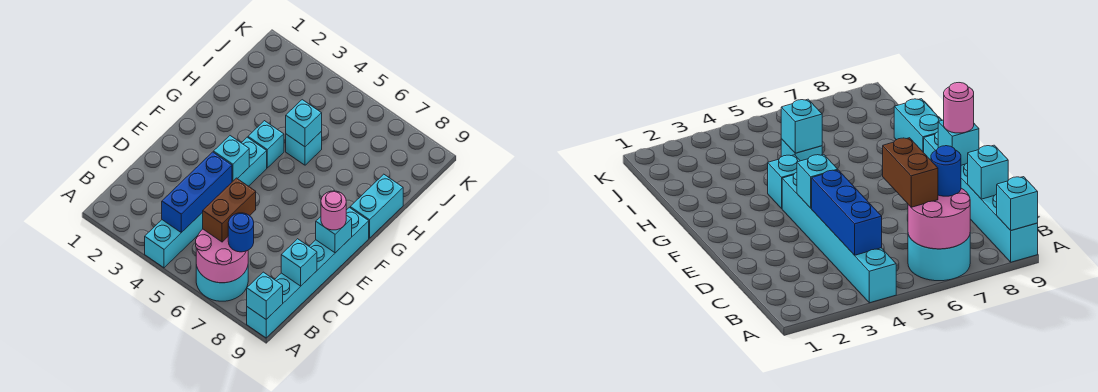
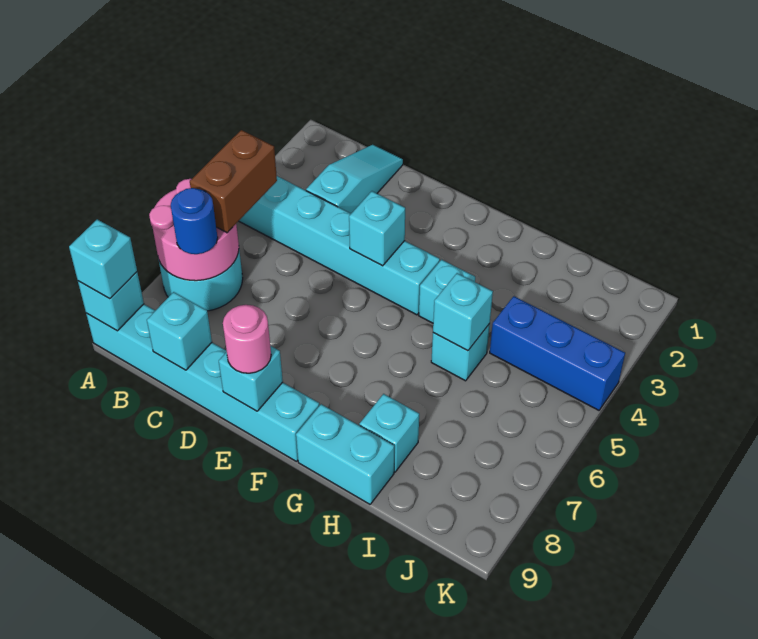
none -> cyan 1x1 brick [69,219,137,299]
blue 1x3 brick [162,152,232,233] -> blue 1x3 brick moved to [490,296,625,410]
brown 1x2 brick [203,178,256,242] -> brown 1x2 brick turned to [190,130,277,233]
none -> cyan 1x3 slope [306,145,403,213]
none -> cyan 1x1 brick [360,394,419,472]

